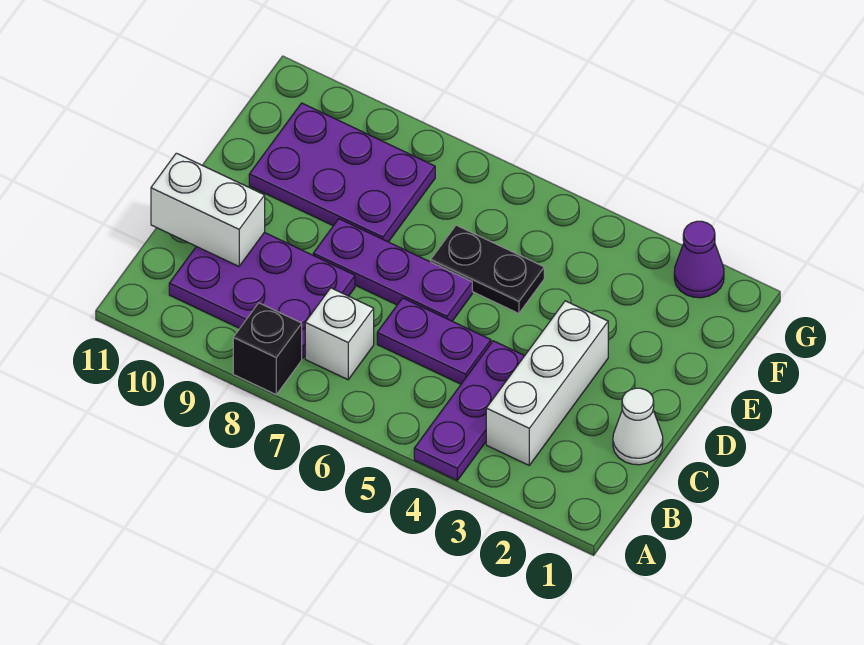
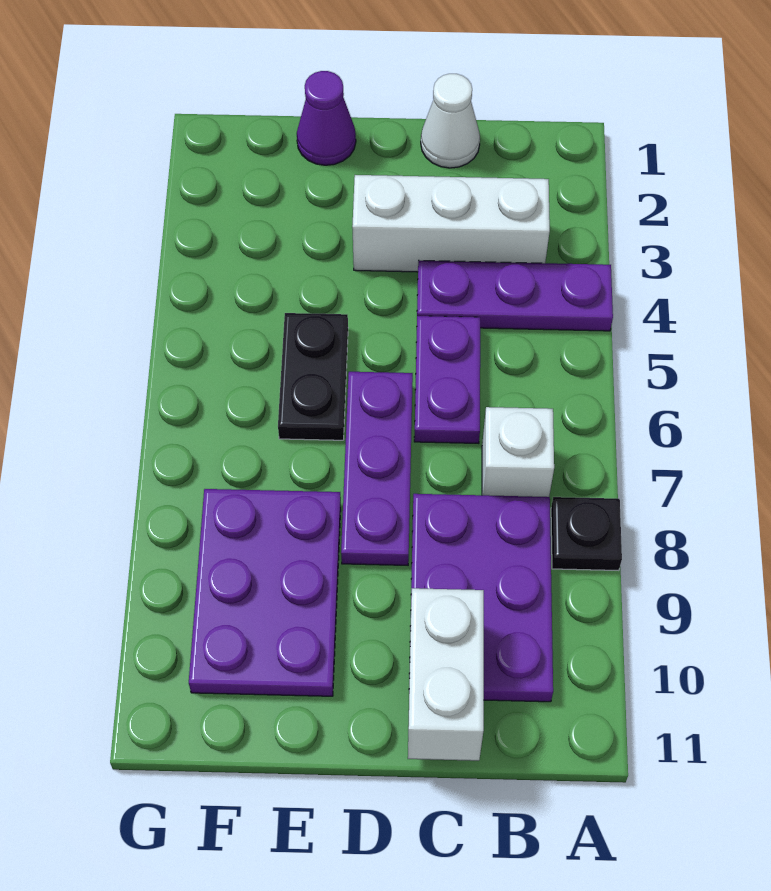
black 1x1 brick [233,303,302,394] -> black 1x1 plate [551,497,622,571]
purple 1x1 cone [674,221,724,298] -> purple 1x1 cone moved to [297,71,356,165]

